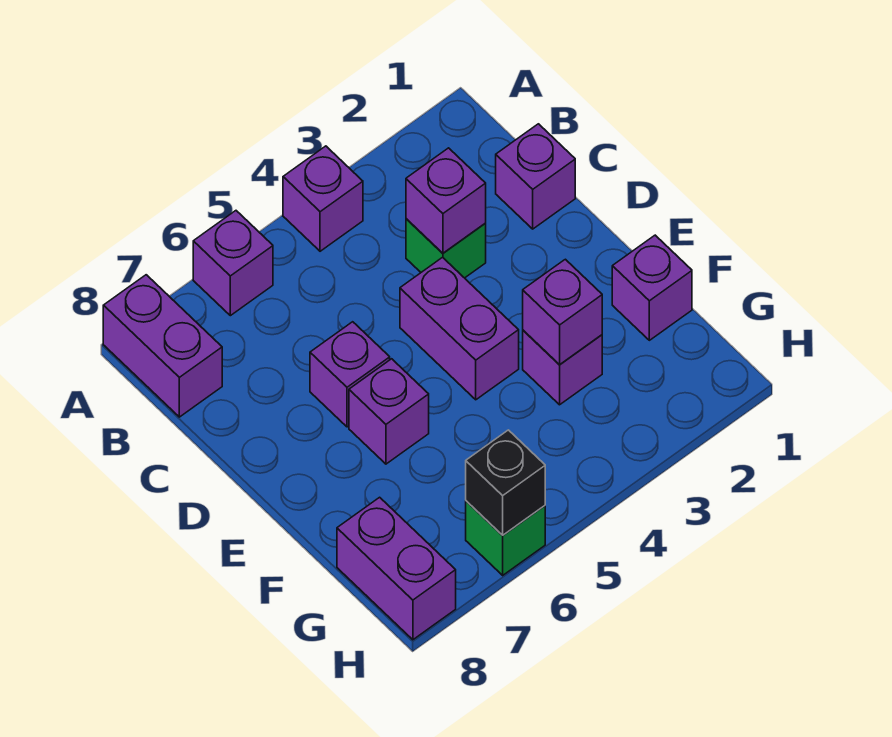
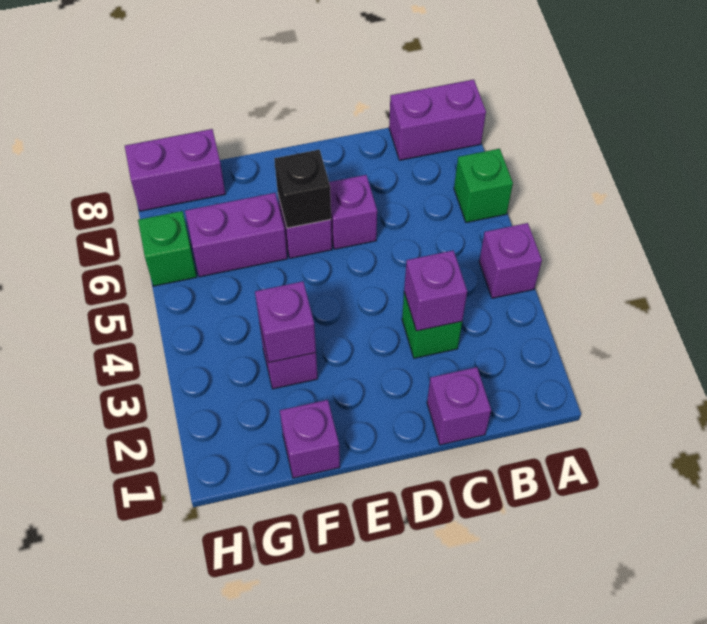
purple 1x1 brick [193,211,273,316] -> green 1x1 brick [454,149,513,223]
purple 1x2 brick [400,257,519,400] -> purple 1x2 brick moved to [185,193,287,277]
black 1x1 brick [466,430,545,535] -> black 1x1 brick moved to [274,150,331,228]

